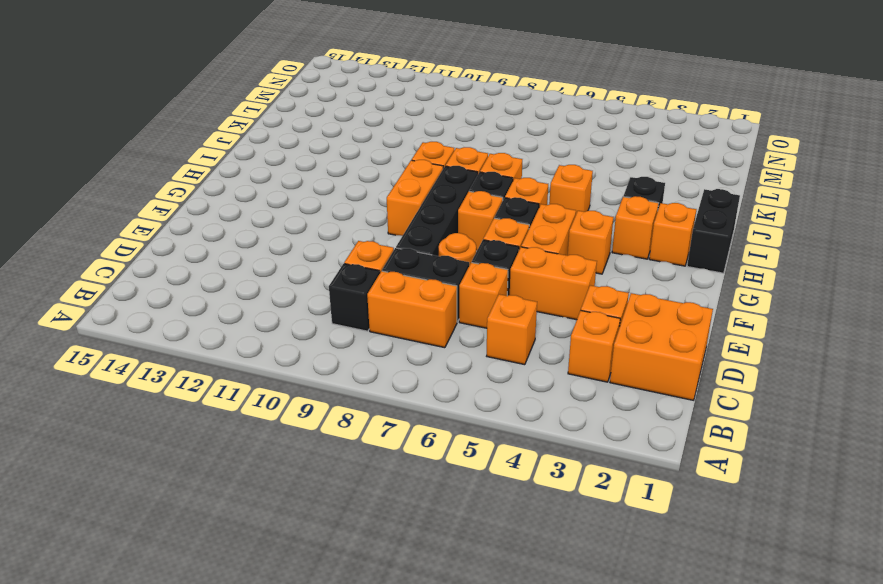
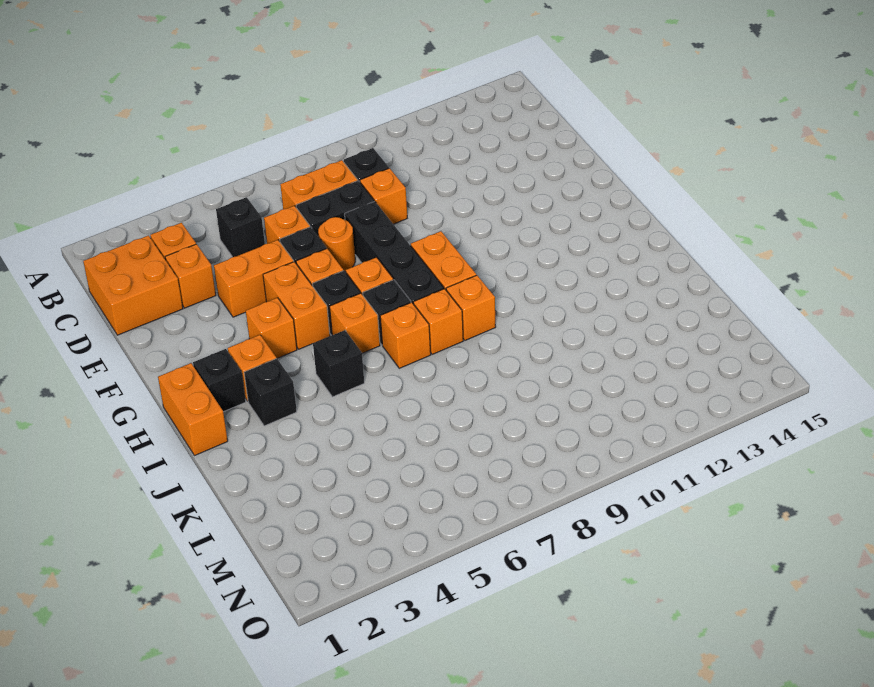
orange 1x1 brick [487,294,537,365] -> black 1x1 brick [216,197,265,257]
black 1x2 brick [687,189,740,273] -> orange 1x2 brick [158,363,228,456]
orange 1x1 brick [649,203,696,266] -> black 1x1 brick [193,349,246,412]
orange 1x1 brick [549,165,593,214] -> black 1x1 brick [313,330,364,397]

